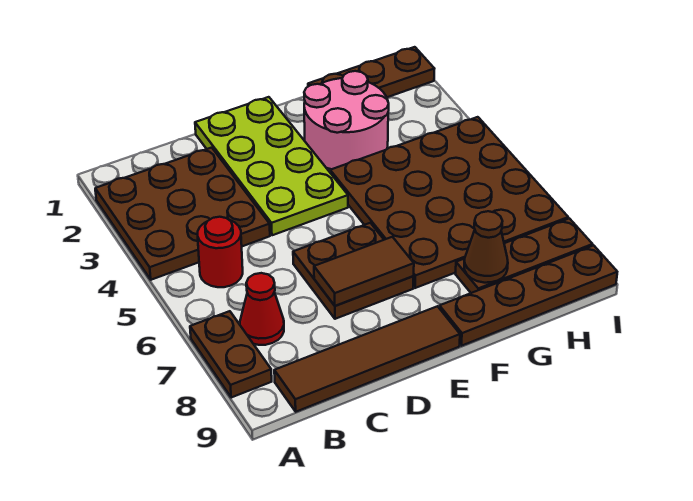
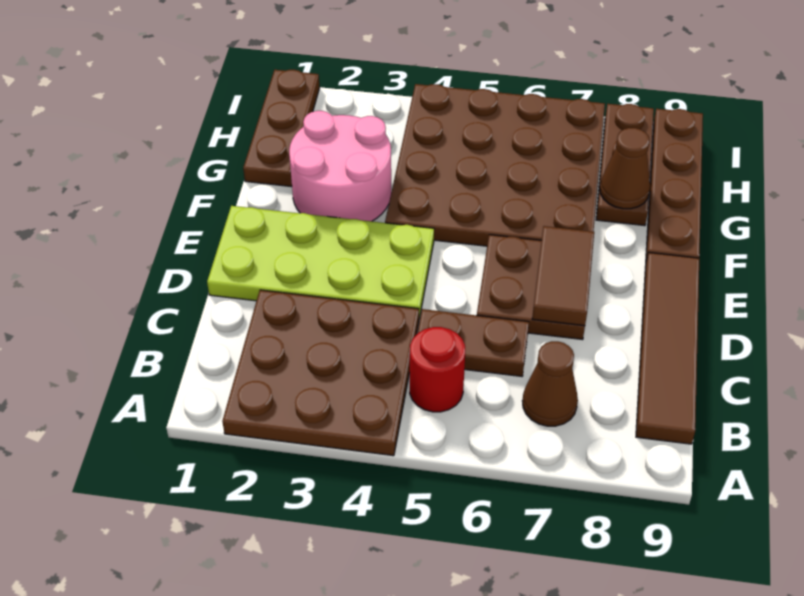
brown 1x2 plate [190,311,272,398] -> brown 1x2 plate moved to [417,309,529,376]
red 1x1 cone [240,273,284,345] -> brown 1x1 cone [522,341,578,426]

